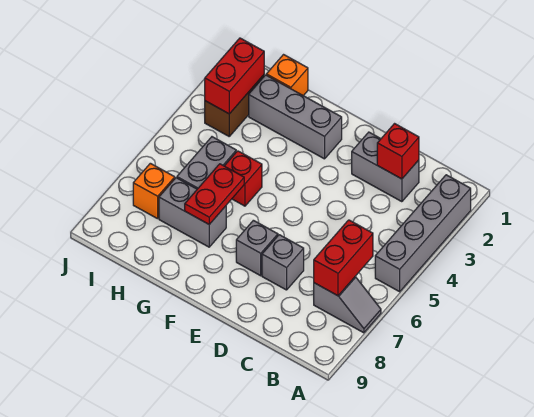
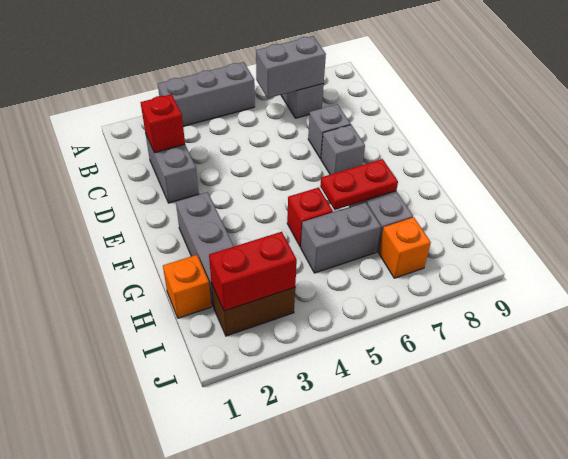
grey 1x4 brick [375,175,471,292] -> grey 1x3 brick [158,62,255,126]
red 1x2 brick [314,220,373,296] -> grey 1x2 brick [256,36,326,98]

